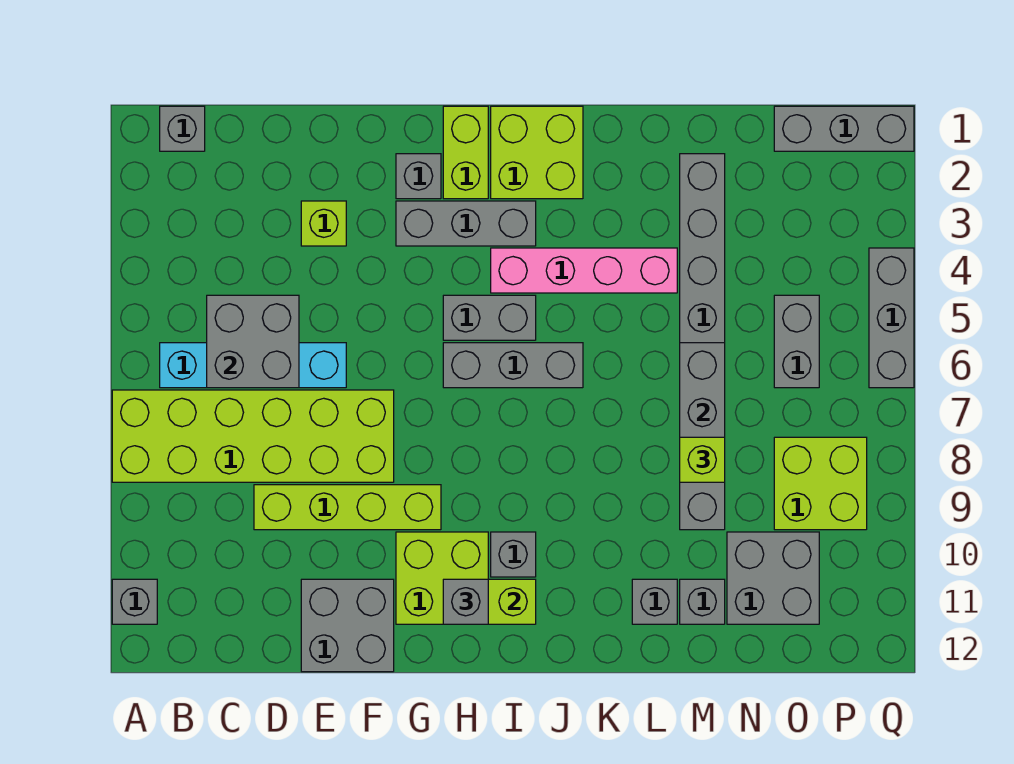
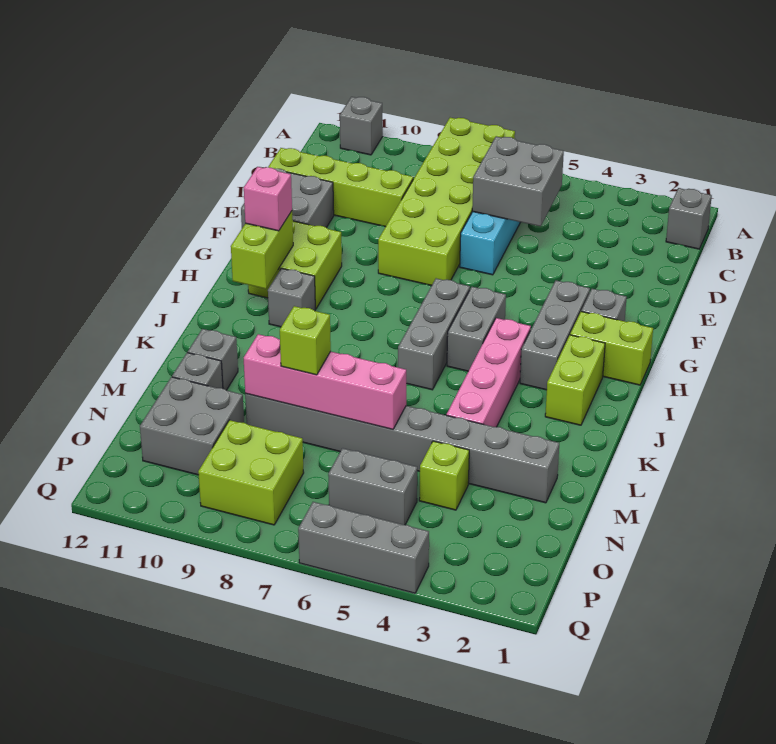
lime 1x4 brick [254,485,441,530] -> lime 1x4 brick turned to [268,148,413,227]
lime 1x1 brick [301,201,346,246] -> lime 1x1 brick moved to [419,441,469,510]
grey 1x1 brick [443,579,488,624] -> pink 1x1 brick [244,167,292,231]
lime 2x2 brick [491,106,583,199] -> lime 1x2 brick [545,335,605,425]
grey 1x4 brick [680,343,725,530] -> pink 1x4 brick [244,334,406,429]
grey 1x3 brick [774,106,914,151] -> none

